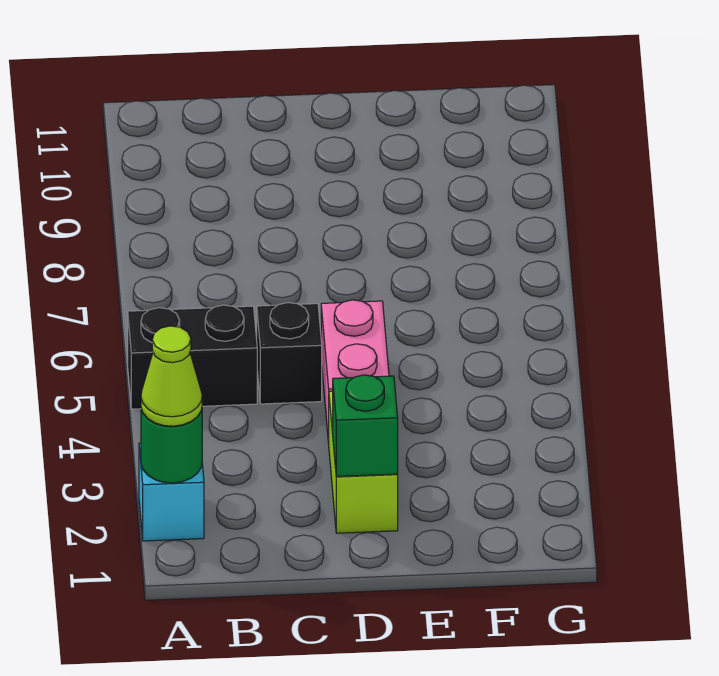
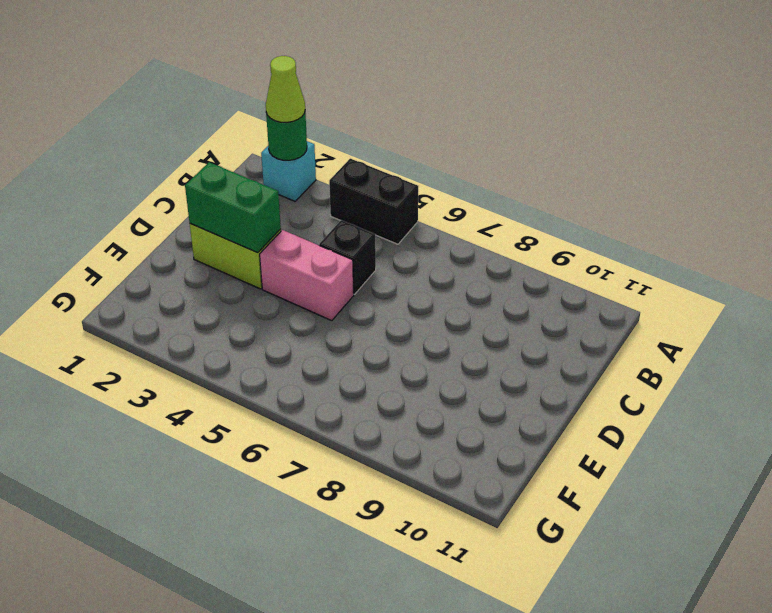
black 1x2 brick [128,305,257,409] -> black 1x2 brick turned to [329,159,418,244]
green 1x1 brick [333,375,398,476] -> green 1x2 brick [185,162,281,252]

